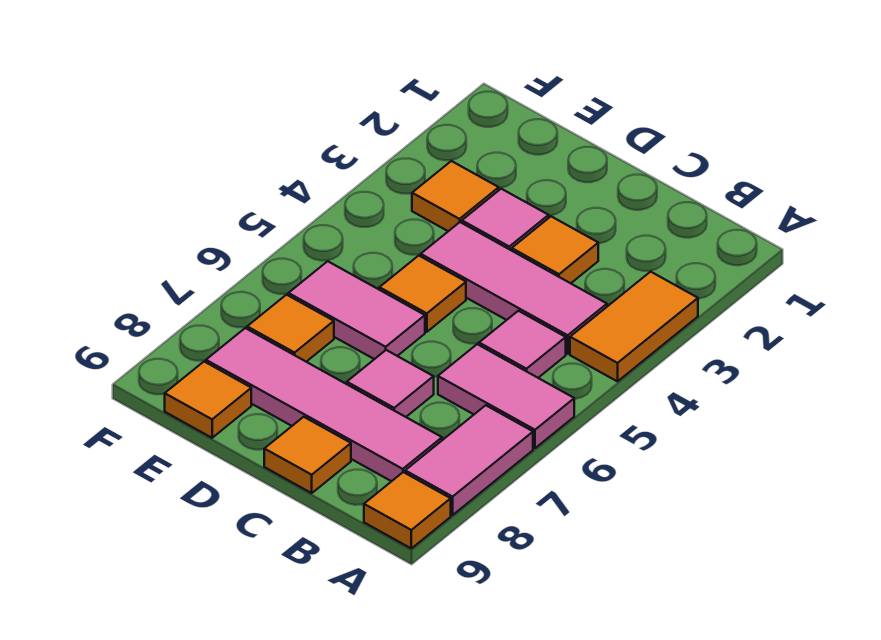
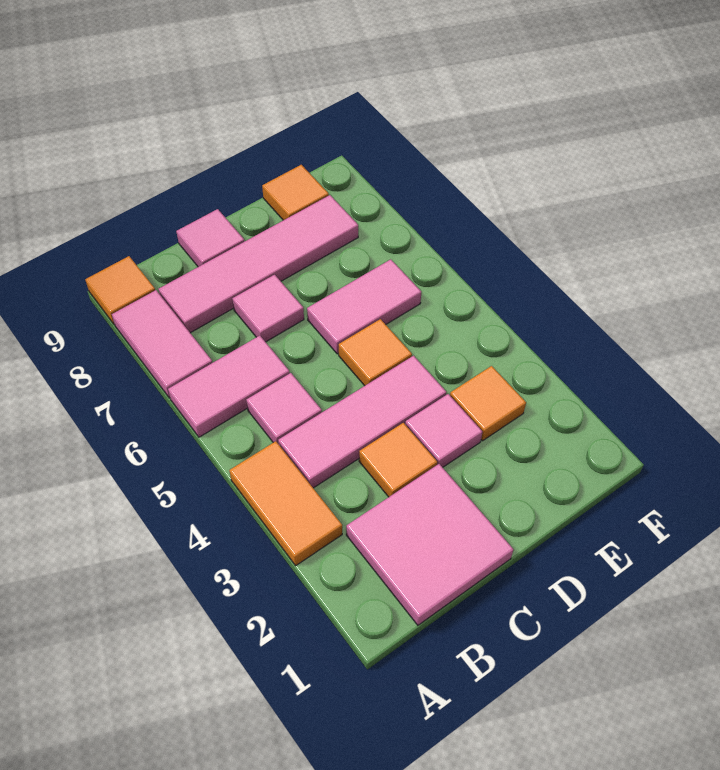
none -> pink 2x2 tile [346,464,513,625]
orange 1x1 tile [264,417,351,493] -> pink 1x1 tile [176,209,245,267]
orange 1x1 tile [247,295,334,362] -> none

